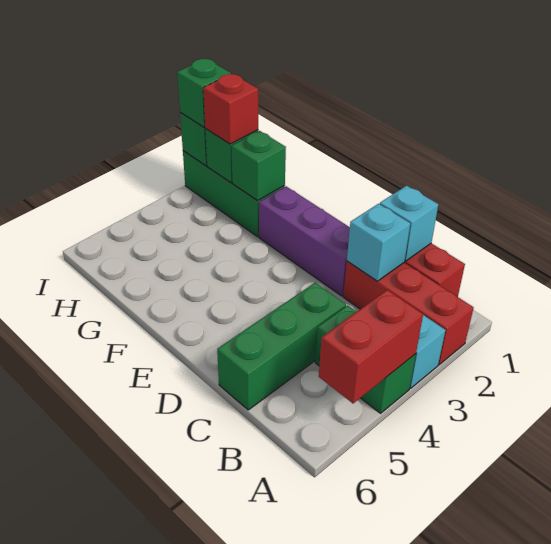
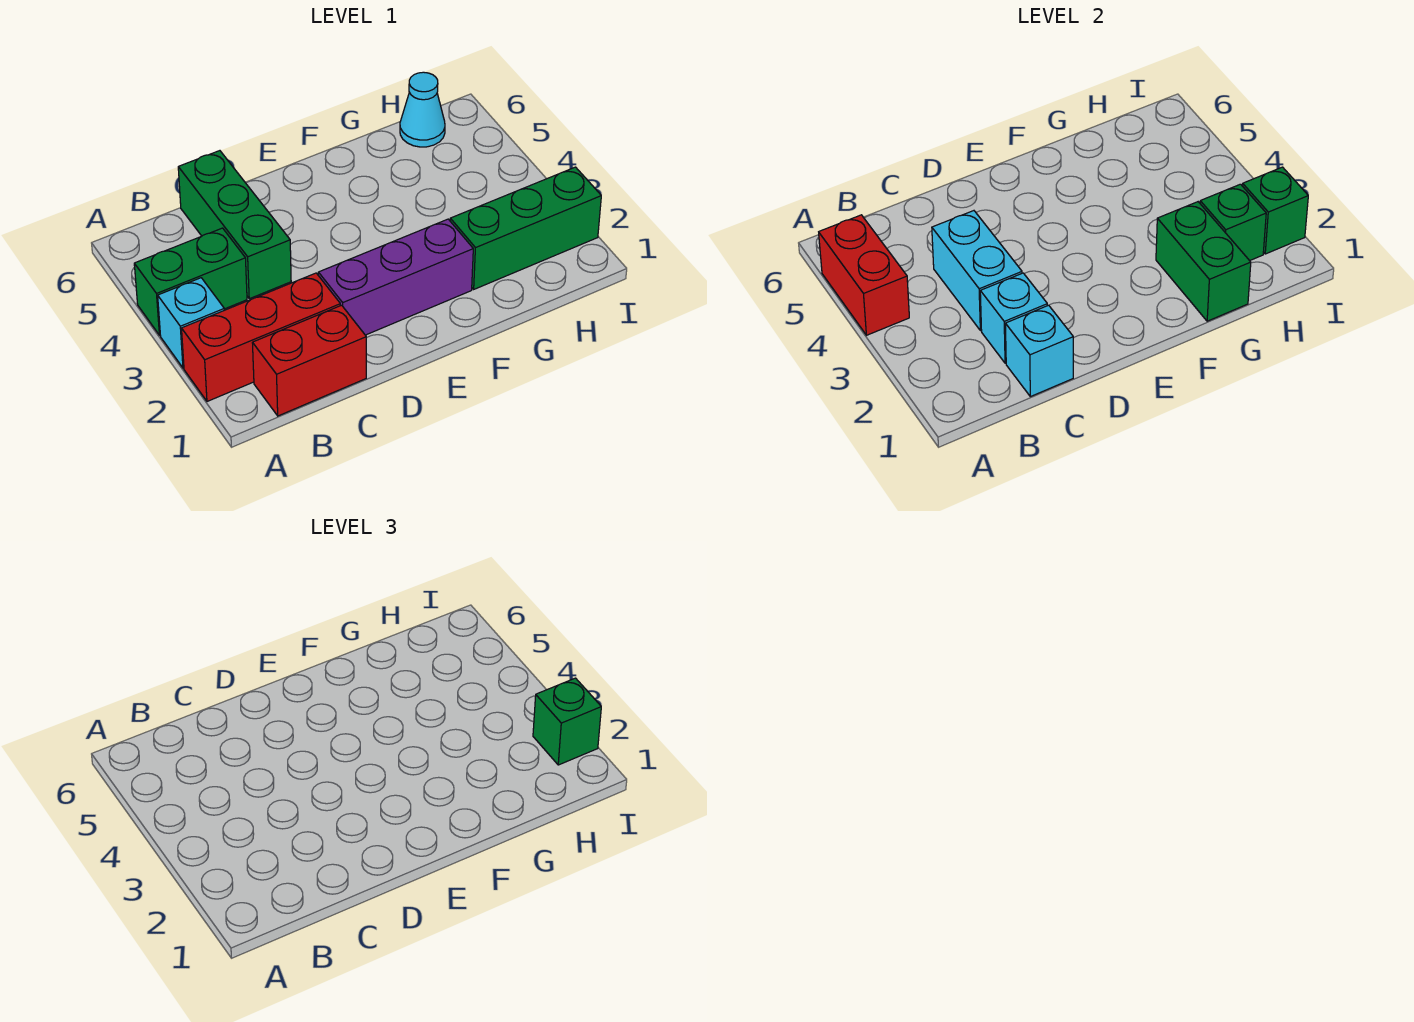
none -> cyan 1x2 brick [932,211,1022,331]
green 1x1 brick [232,131,286,201] -> green 1x2 brick [1156,202,1251,321]
red 1x1 brick [203,74,258,144] -> none
none -> cyan 1x1 cone [400,72,445,147]

